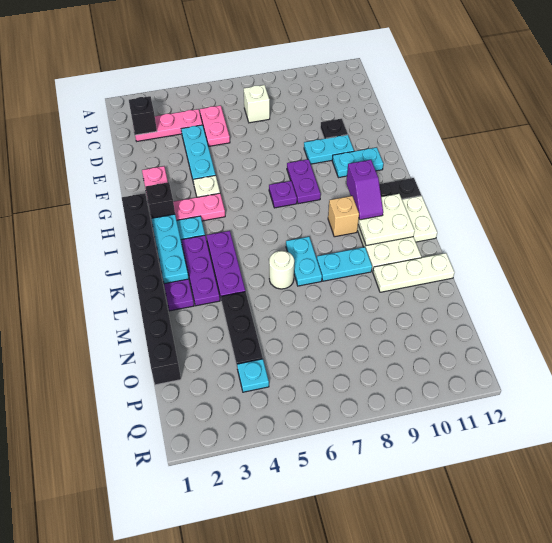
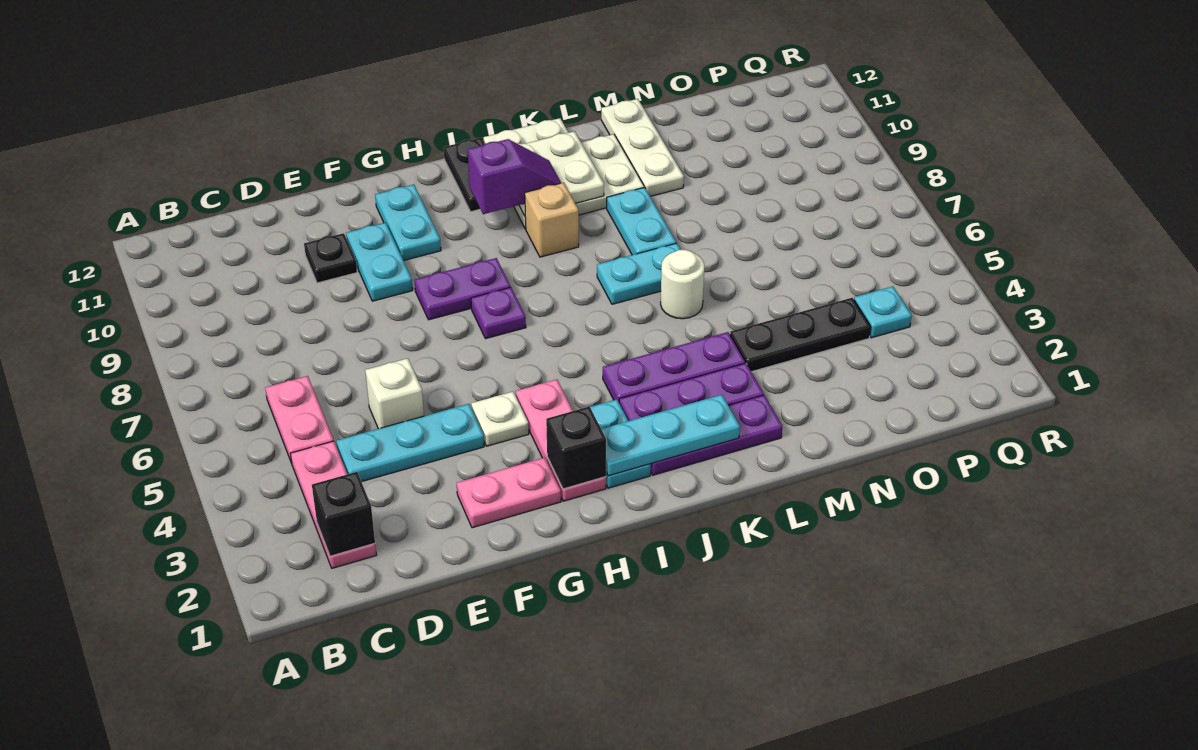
pink 1x2 plate [200,106,230,147] -> pink 1x2 plate turned to [265,376,334,463]
white 1x1 brick [244,85,270,123] -> white 1x1 brick moved to [365,358,424,429]
black 1x8 brick [122,193,181,385] -> none

